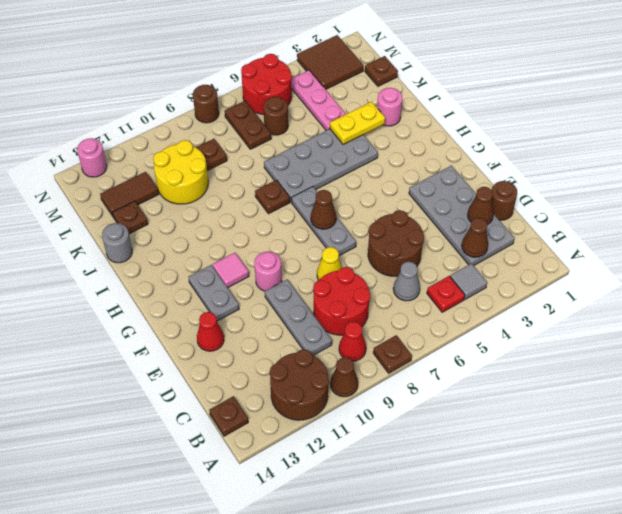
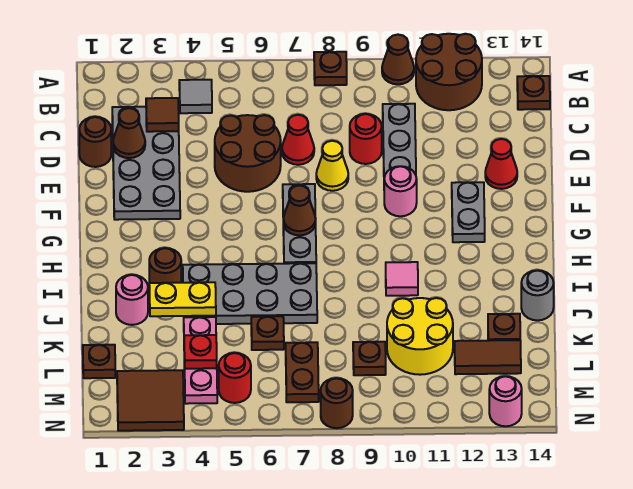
red 1x1 plate [427,276,465,312] -> red 1x1 plate moved to [184,335,217,369]
red 1x1 cone [339,322,366,361] -> red 1x1 cone moved to [282,115,314,165]
brown 1x1 cone [462,218,488,257] -> brown 1x1 tile [146,98,179,132]
grey 1x1 cone [393,262,420,301] -> none
red 2x2 round brick [313,267,370,335] -> red 1x1 round brick [350,114,382,164]
pink 1x1 tile [213,253,249,288] -> pink 1x1 tile moved to [386,262,418,296]
brown 1x1 plate [255,180,290,214] -> brown 1x1 plate moved to [251,316,284,350]
brown 1x1 round brick [263,97,288,135] -> brown 1x1 round brick moved to [149,248,181,283]
red 2x2 round brick [241,54,292,115] -> red 1x1 round brick [219,353,251,403]

